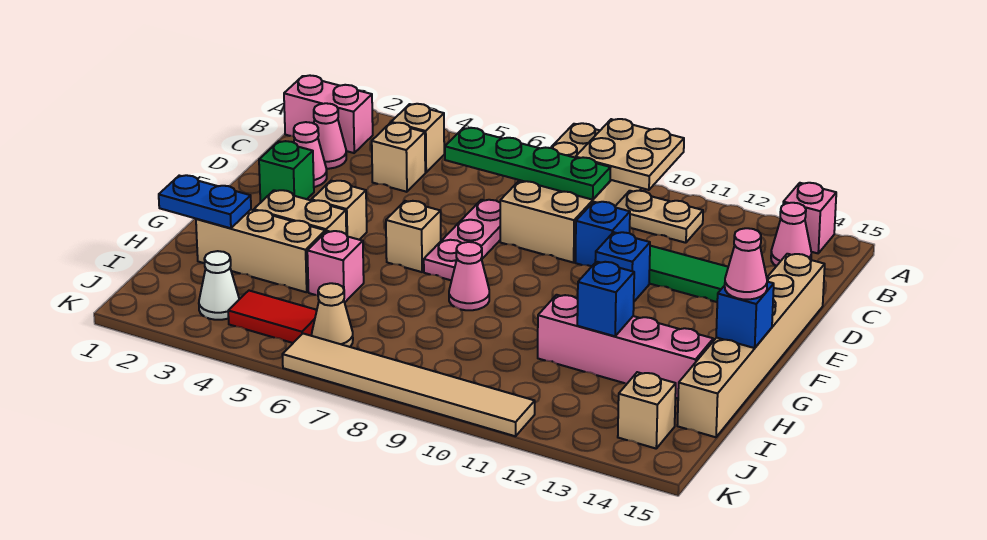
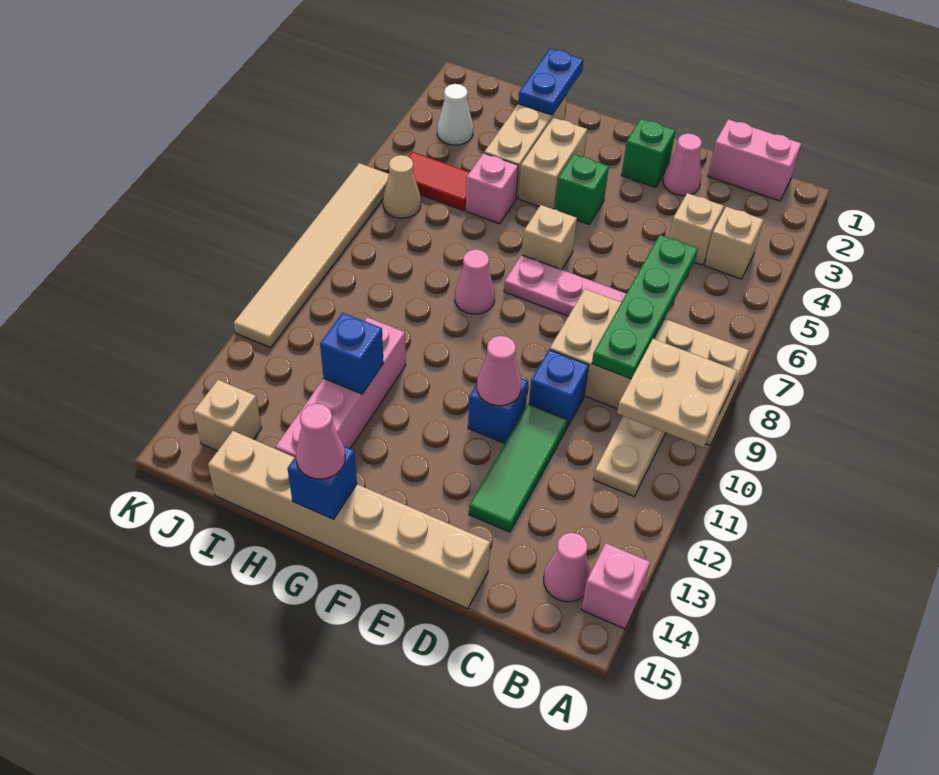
pink 1x2 brick [284,75,373,153] -> pink 1x2 brick turned to [708,119,801,201]
pink 1x1 cone [314,103,346,169] -> pink 1x1 cone moved to [477,336,521,406]
tan 1x1 brick [312,181,367,240] -> green 1x1 brick [555,154,609,224]
red 1x2 tile [228,291,317,343] -> red 1x2 tile turned to [408,152,470,211]

